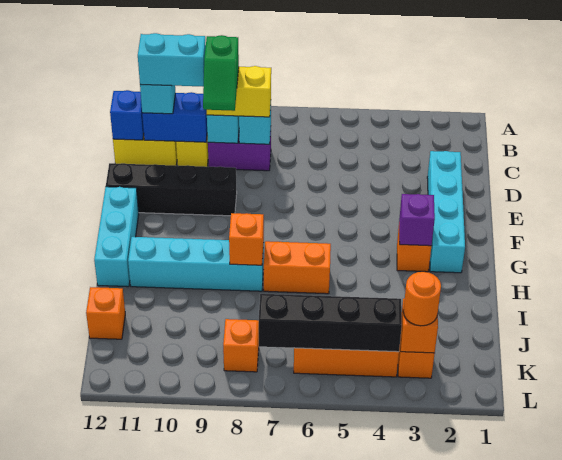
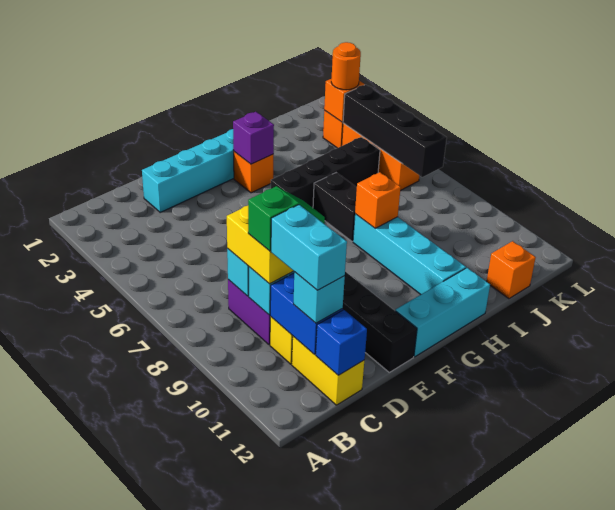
none -> black 1x4 brick [271,137,380,208]
orange 1x2 brick [264,241,331,294] -> black 1x2 brick [313,173,357,241]
orange 1x1 brick [223,319,259,372] -> none

